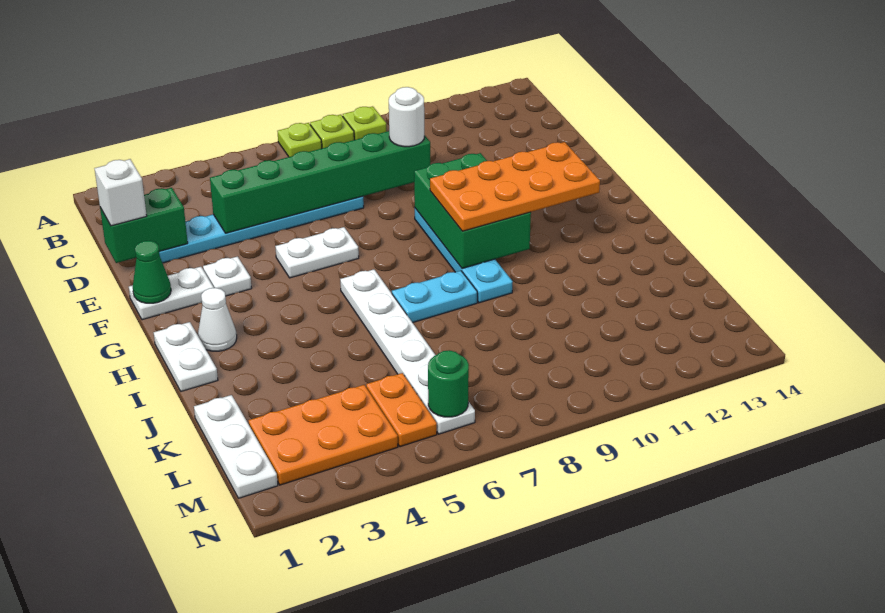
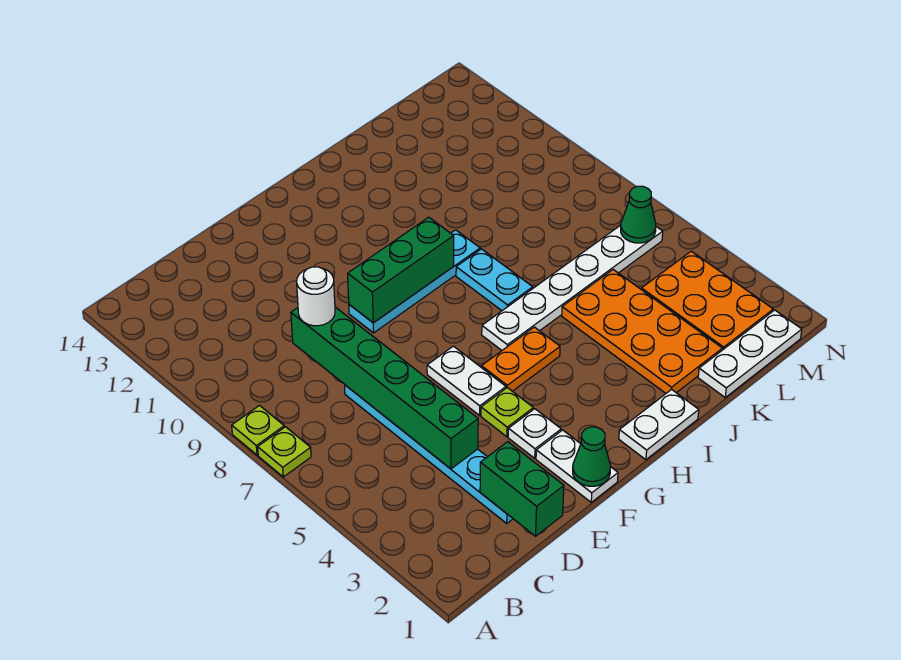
lime 1x1 plate [343,106,386,140] -> lime 1x1 plate moved to [481,388,533,437]
white 1x1 brick [94,159,147,226] -> none
green 2x3 brick [414,153,531,269] -> green 1x3 brick [348,217,454,323]
orange 2x4 plate [430,142,600,231] -> orange 2x4 plate moved to [562,270,722,393]
white 1x1 cone [198,288,237,351] -> none
orange 1x2 plate [366,373,437,447] -> orange 1x2 plate moved to [481,327,560,391]
green 1x1 round brick [428,350,469,417] -> green 1x1 cone [621,186,656,243]

